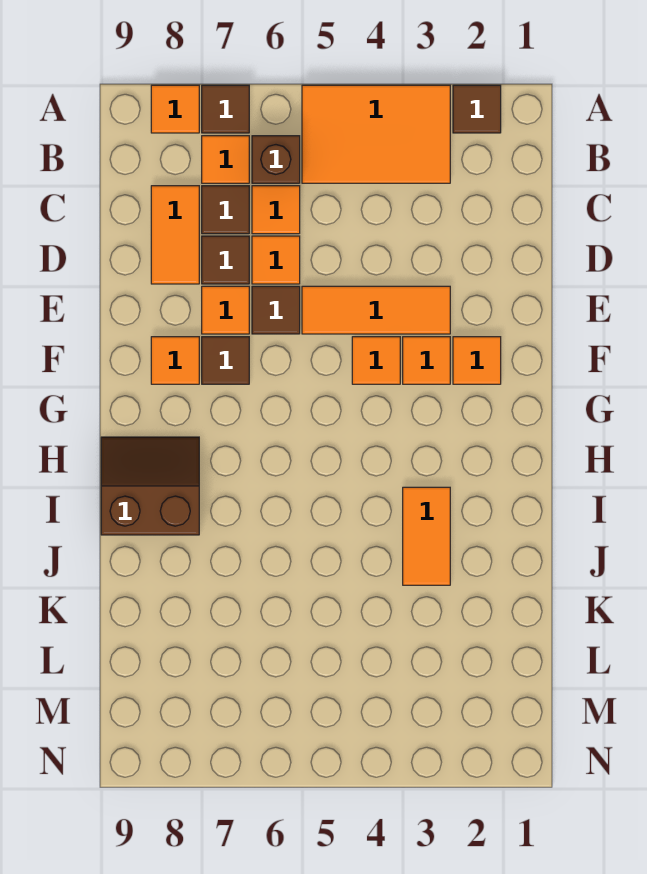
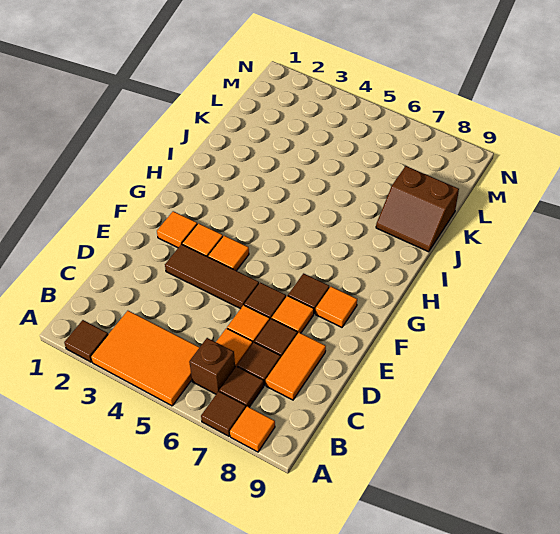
orange 1x1 tile [202,136,249,183] -> brown 1x1 tile [219,366,264,407]
orange 1x3 tile [302,286,450,334] -> brown 1x3 tile [165,244,259,309]
brown 2x2 slope [101,437,199,535] -> brown 2x2 slope moved to [376,166,459,252]
orange 1x2 tile [403,487,450,585] -> none

